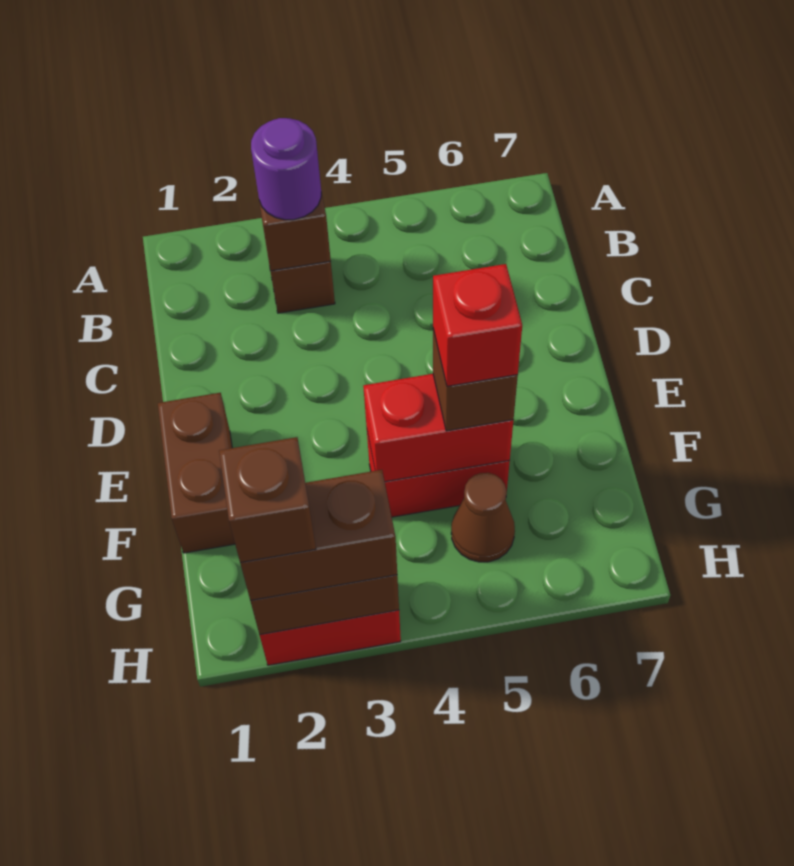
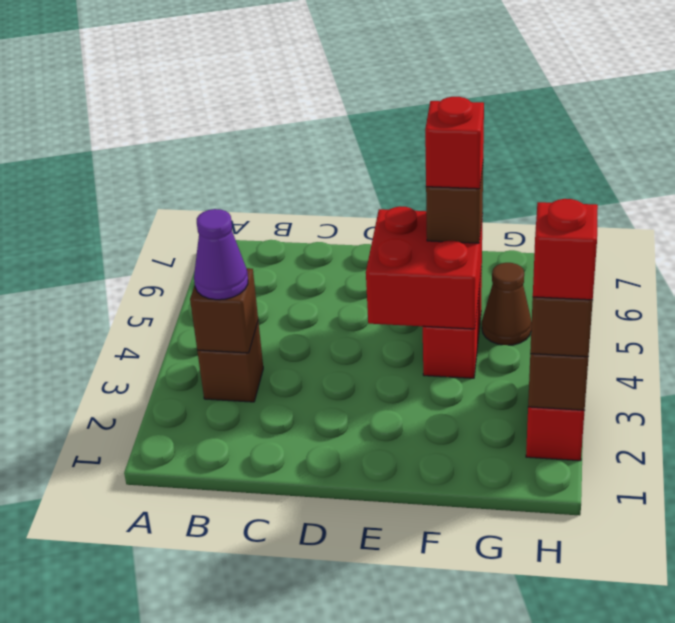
purple 1x1 round brick [251,118,321,220] -> purple 1x1 cone [194,209,248,300]
brown 1x2 brick [158,393,235,553] -> none
red 1x2 brick [363,374,513,482] -> red 2x2 brick [366,206,483,329]
brown 1x1 brick [219,437,316,563] -> red 1x1 brick [533,199,598,300]

